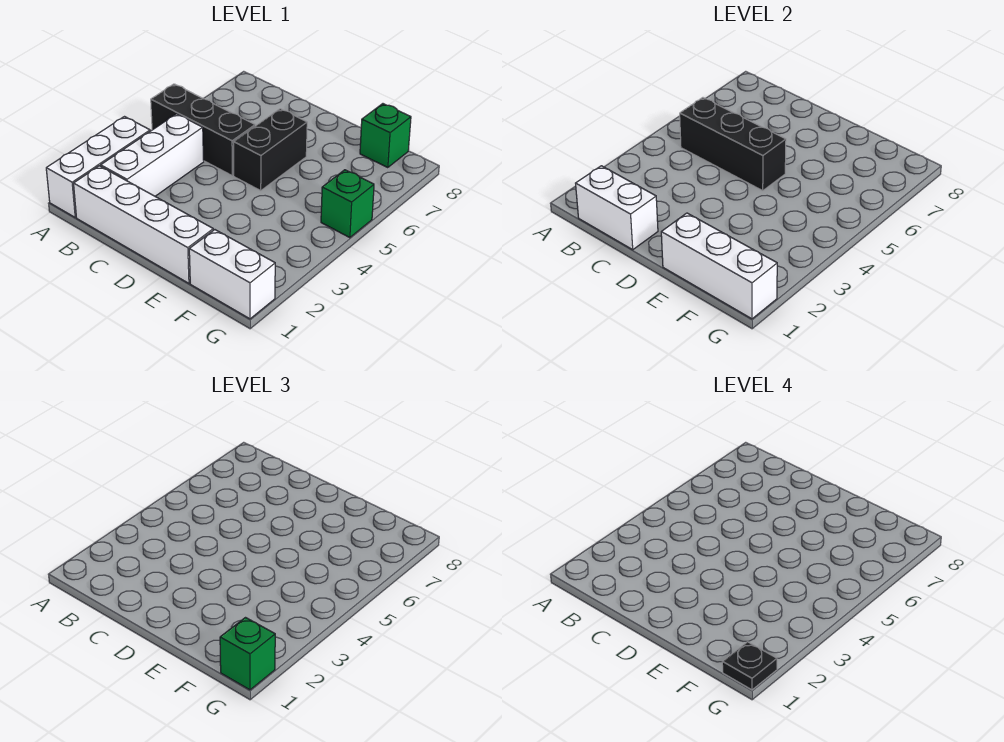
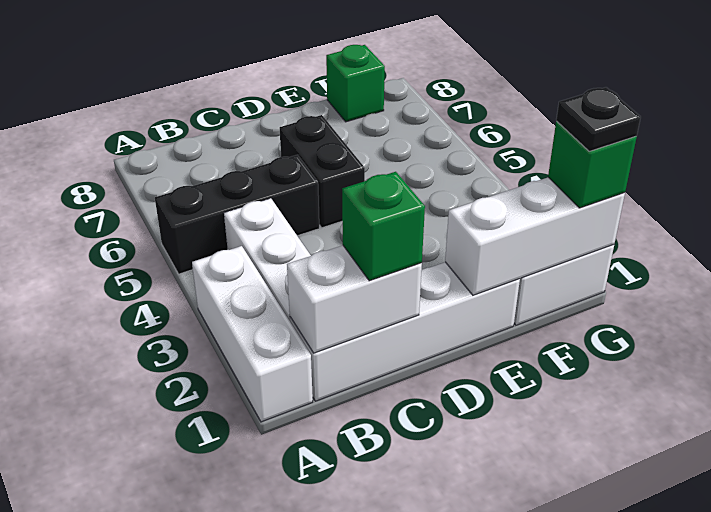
black 1x3 brick [680,98,786,191] -> none
green 1x1 brick [321,170,374,238] -> green 1x1 brick moved to [342,172,425,281]

